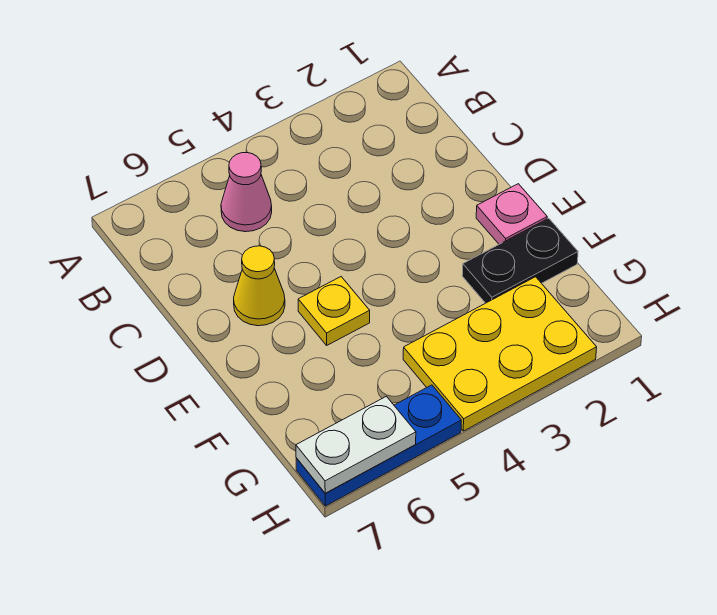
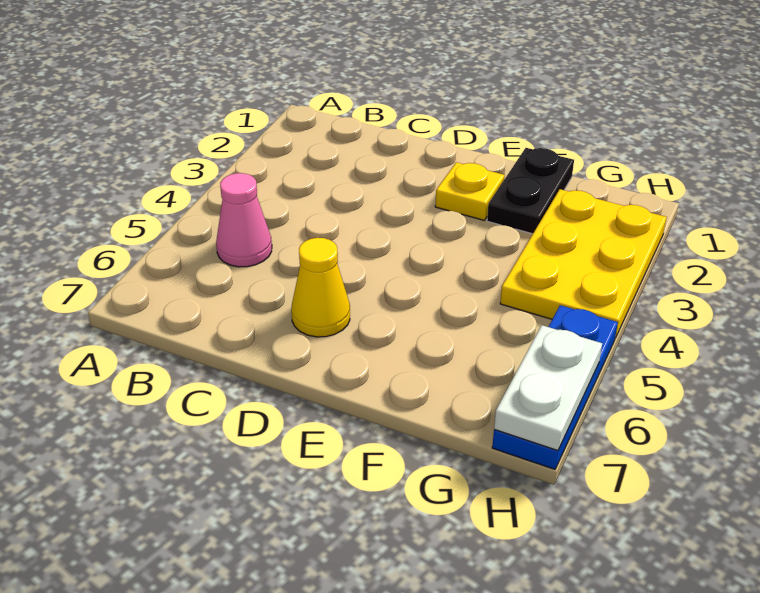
pink 1x1 plate [476,184,547,244] -> none
yellow 1x1 plate [298,277,370,345] -> yellow 1x1 plate moved to [435,162,505,220]

